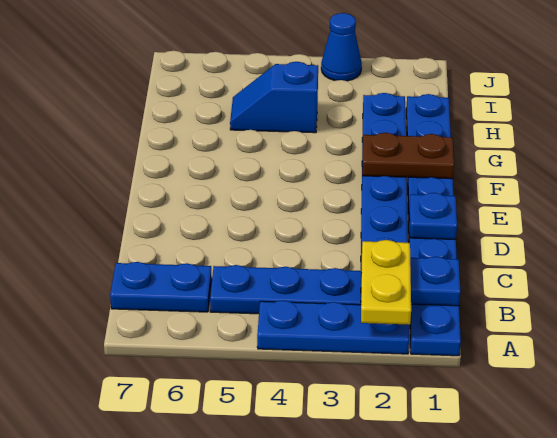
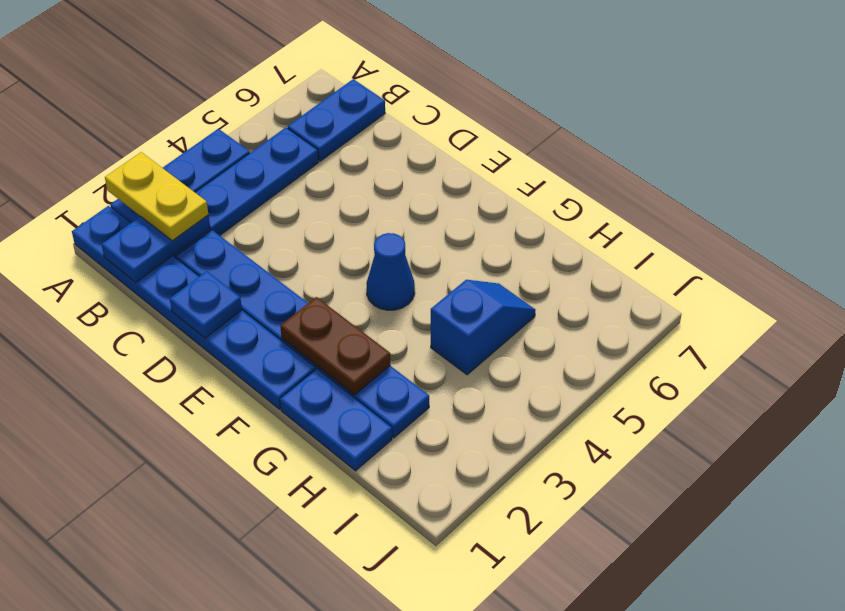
brown 1x2 plate [362,133,454,179] -> brown 1x2 plate turned to [280,297,390,395]
blue 1x1 cone [321,13,362,81] -> blue 1x1 cone moved to [366,233,415,310]

